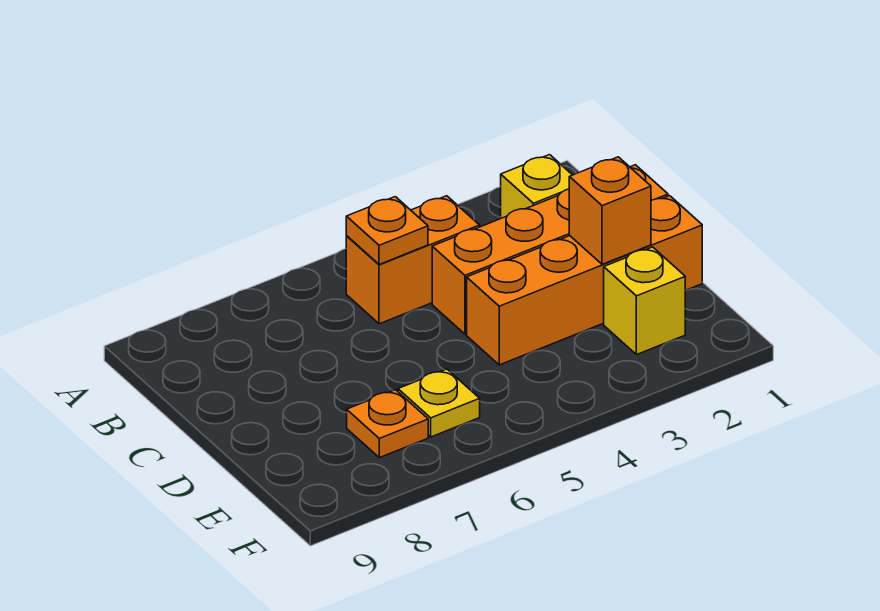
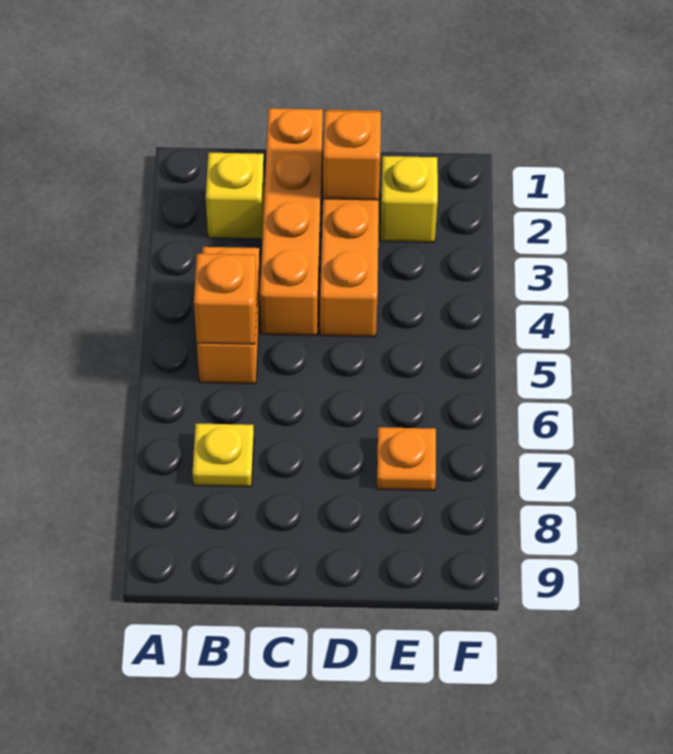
orange 1x1 plate [346,197,428,265] -> orange 1x1 brick [194,254,257,344]
yellow 1x1 plate [398,369,480,437] -> yellow 1x1 plate moved to [193,423,254,487]

